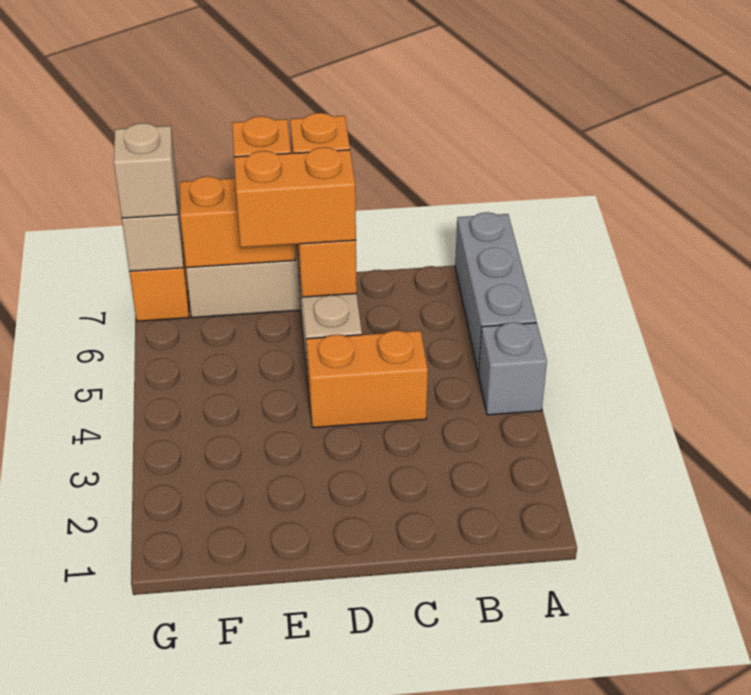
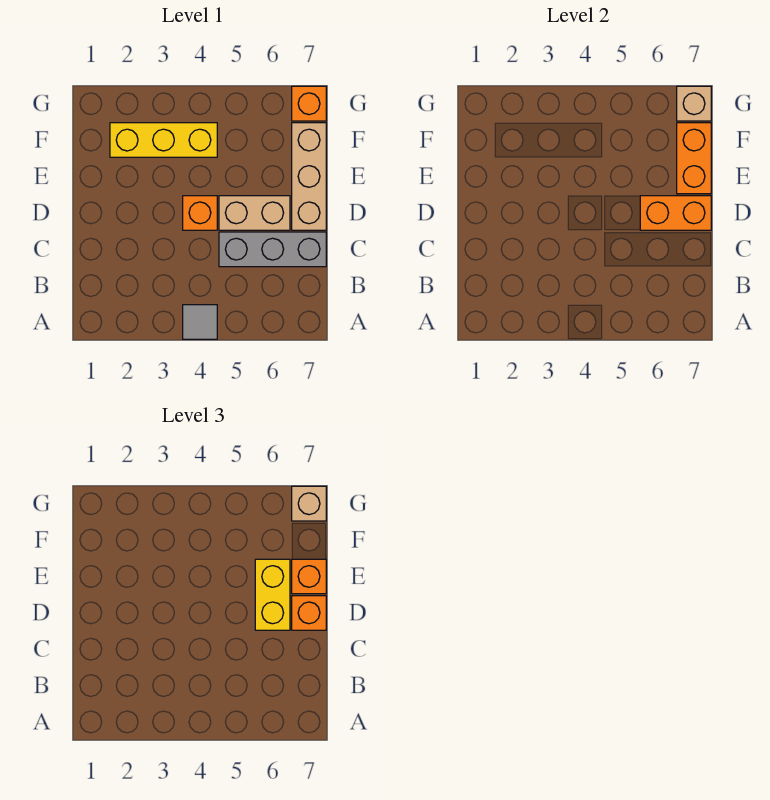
grey 1x1 brick [479,322,547,415] -> grey 1x1 tile [183,305,217,339]
grey 1x3 brick [455,212,536,374] -> grey 1x3 brick moved to [219,232,326,267]
orange 1x2 brick [306,330,428,428] -> orange 1x1 brick [183,196,217,230]
orange 1x2 brick [234,147,356,248] -> yellow 1x2 brick [255,559,290,630]
none -> yellow 1x3 brick [110,123,217,157]

